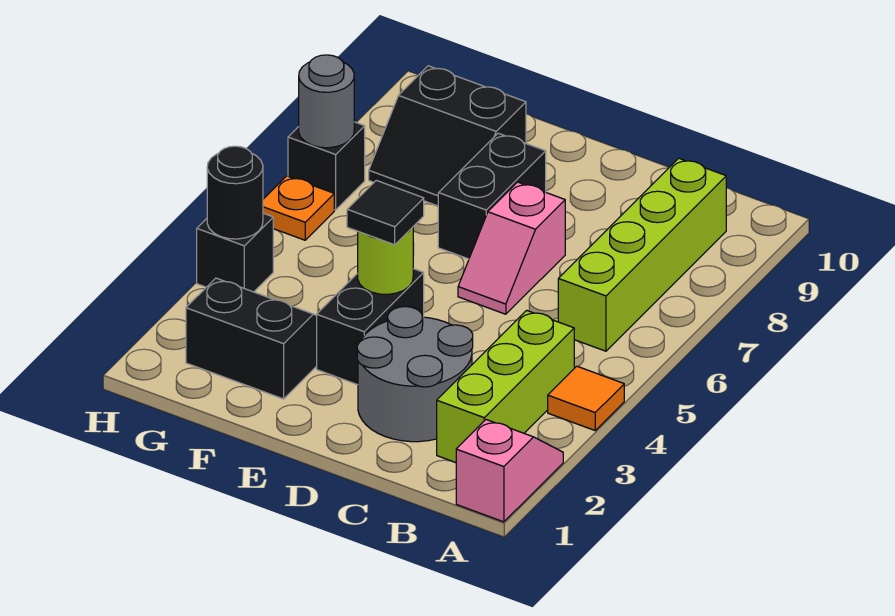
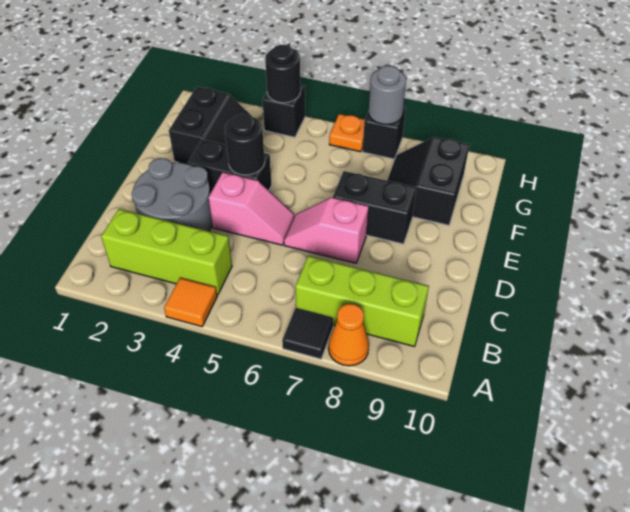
pink 1x2 slope [456,420,563,522] -> pink 1x2 slope moved to [209,172,294,245]
none -> orange 1x1 cone [328,304,369,366]
lime 1x4 brick [558,158,726,351] -> lime 1x3 brick [295,256,429,347]
lime 1x1 round brick [358,227,413,294] -> black 1x1 round brick [225,114,265,175]
black 1x1 tile [347,180,424,245] -> black 1x1 tile moved to [282,308,333,359]

